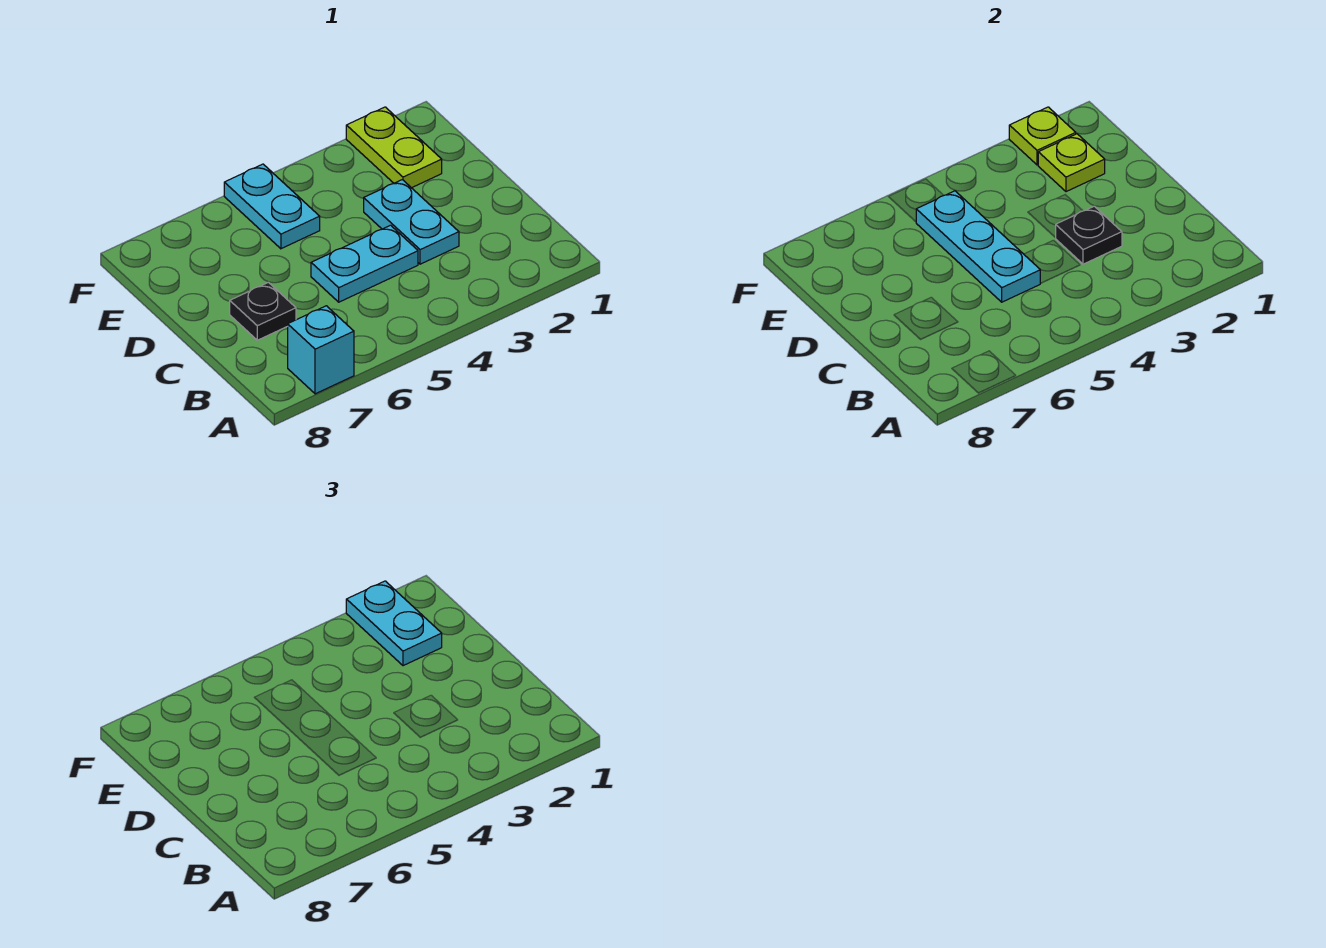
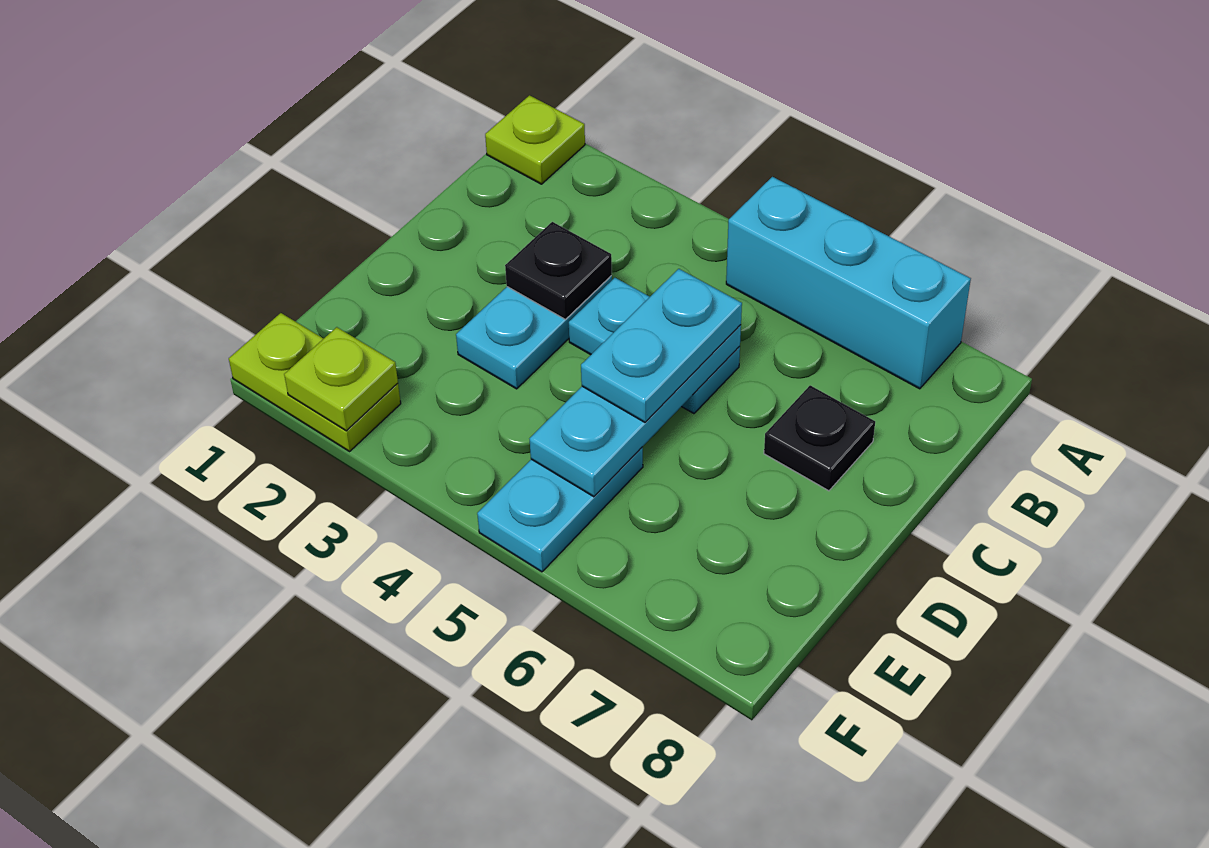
cyan 1x1 brick [288,306,354,394] -> cyan 1x3 brick [726,177,971,389]
lime 1x2 plate [346,107,442,188] -> lime 1x2 plate turned to [229,313,401,451]
lime 1x1 plate [1038,134,1105,192] -> lime 1x1 plate moved to [485,95,585,184]
cyan 1x2 plate [346,581,442,666] -> cyan 1x2 plate moved to [581,269,742,422]

